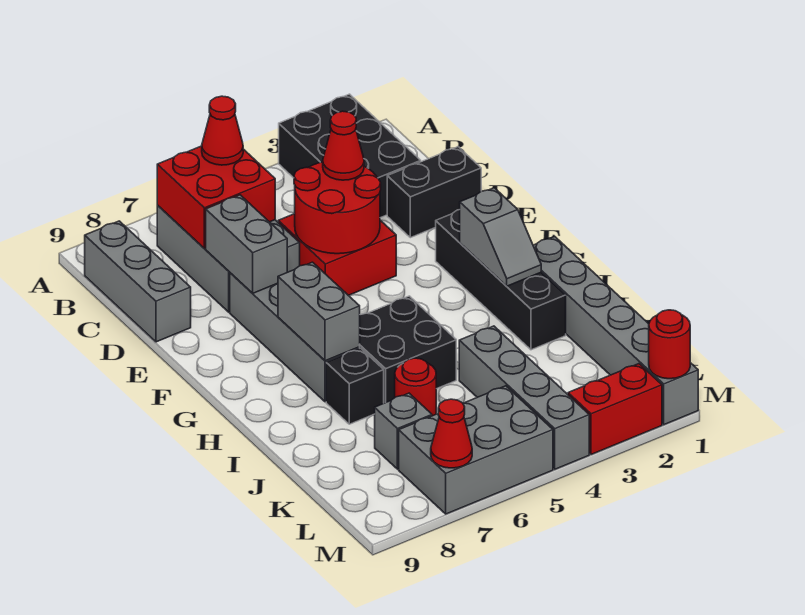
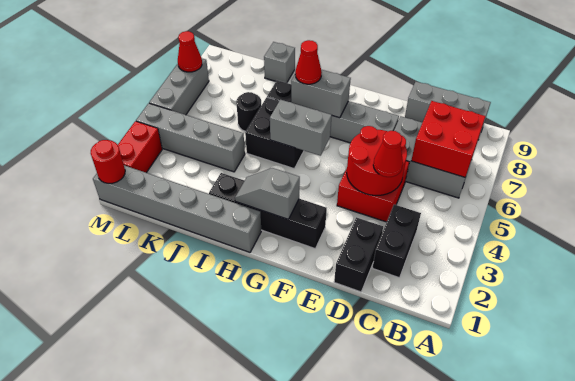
black 2x3 brick [279,94,421,218] -> black 1x2 brick [373,204,421,277]
red 1x1 cone [202,96,243,165] -> red 1x1 cone moved to [295,40,322,84]
grey 1x2 brick [206,195,287,293] -> grey 1x2 brick moved to [270,100,332,156]
red 1x1 round brick [395,358,436,416] -> black 1x1 round brick [236,92,261,131]
grey 1x1 brick [375,393,432,469] -> grey 1x1 brick moved to [264,42,295,82]
grey 2x3 brick [399,386,553,514] -> grey 1x3 brick [149,59,209,115]

